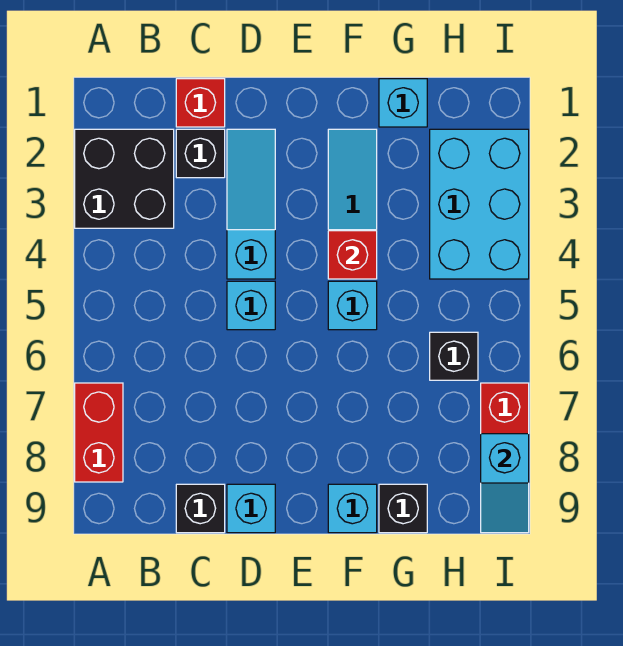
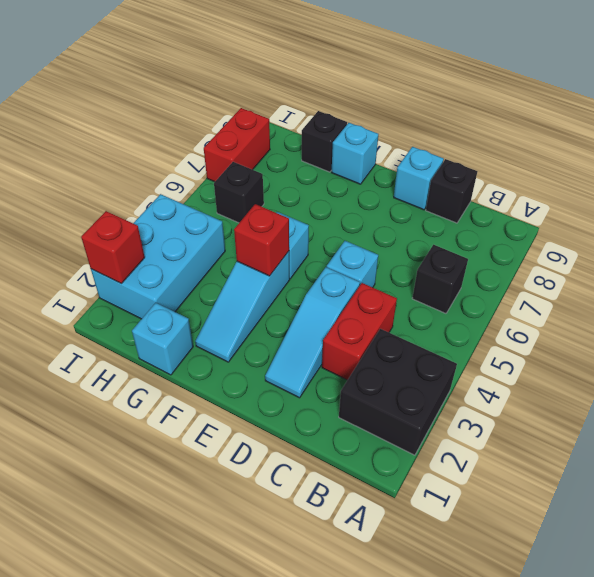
red 1x2 brick [75,383,123,482] -> red 1x2 brick moved to [322,283,397,380]
red 1x1 brick [176,79,225,127] -> red 1x1 brick moved to [81,211,145,283]
black 1x1 brick [176,129,225,178] -> black 1x1 brick moved to [412,245,468,313]
cyan 1x2 slope [481,434,529,533] -> none

